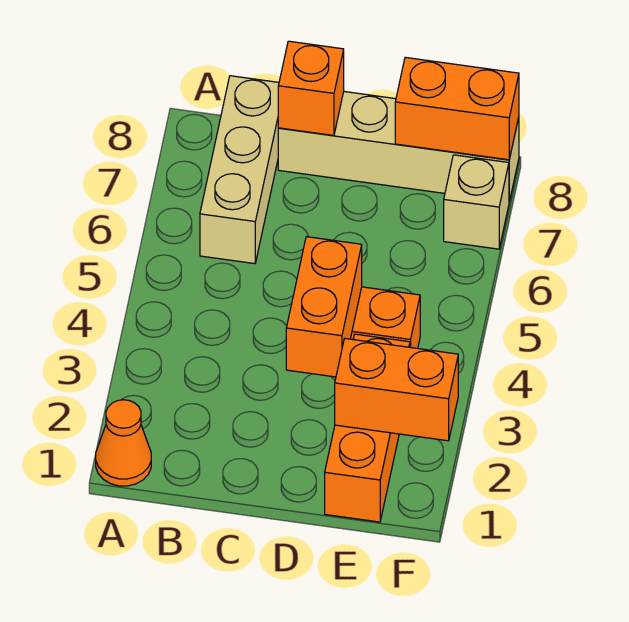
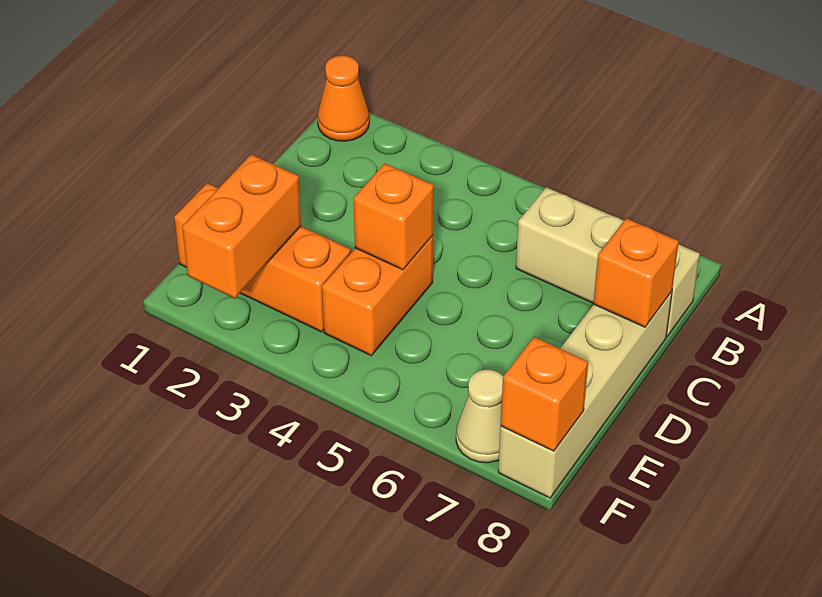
orange 1x2 brick [286,237,362,377] -> orange 1x1 brick [354,164,434,270]
orange 1x2 brick [395,57,519,160] -> orange 1x1 brick [501,337,588,451]
tan 1x1 brick [444,155,509,249] -> tan 1x1 cone [456,370,503,463]

